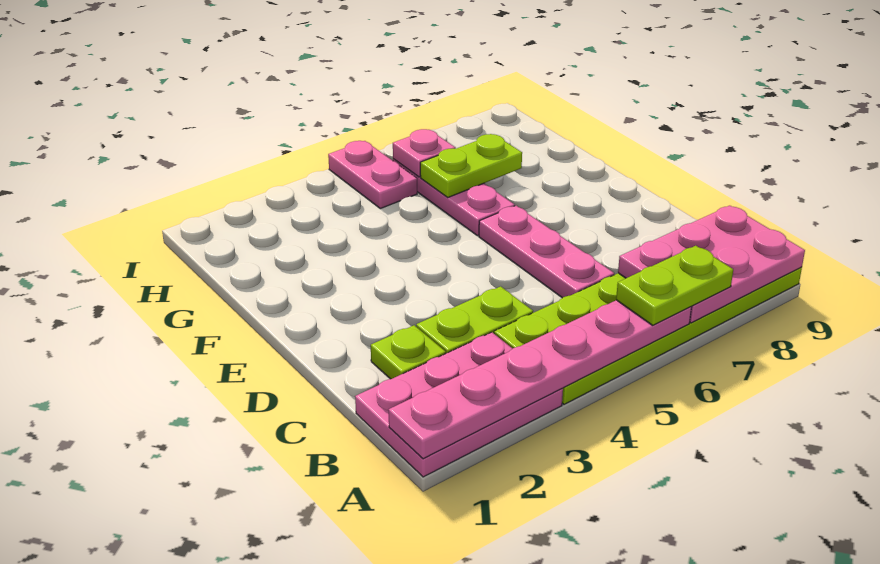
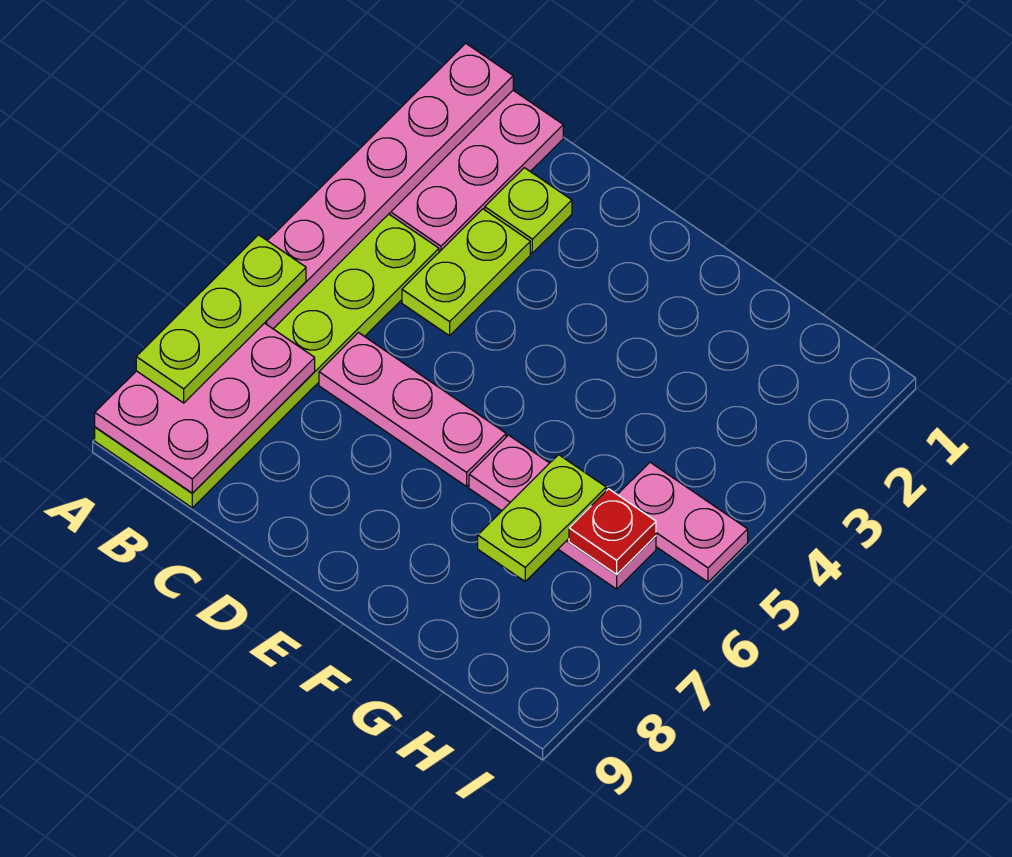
lime 1x2 plate [616,246,733,325] -> lime 1x3 plate [136,235,306,403]
pink 1x1 plate [393,129,456,177] -> red 1x1 plate [569,489,656,575]

